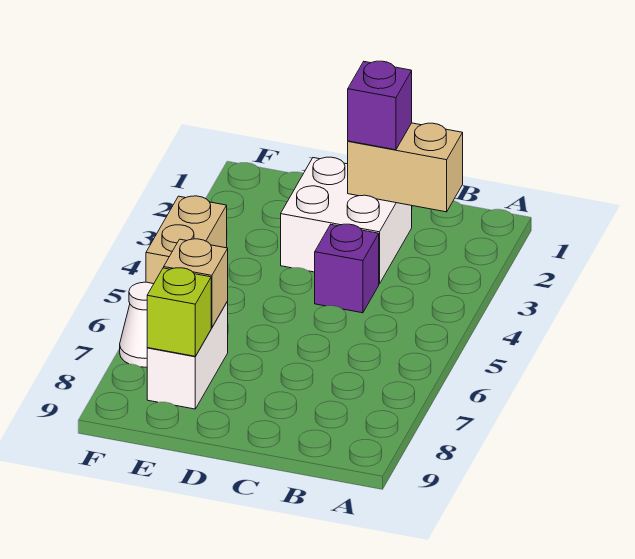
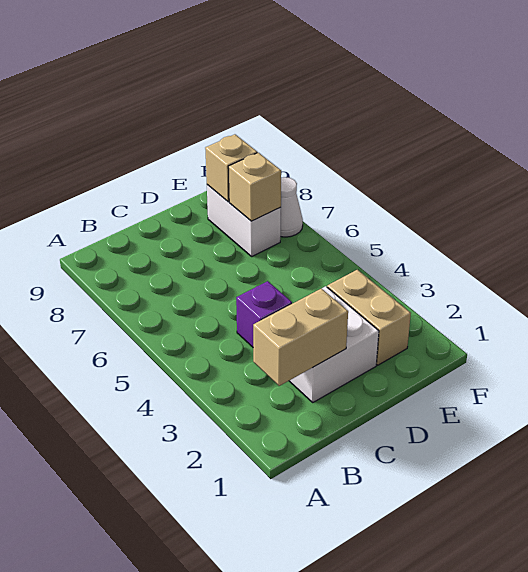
purple 1x1 brick [348,61,412,150] -> none
lime 1x1 brick [147,268,211,356] -> tan 1x1 brick [205,134,257,202]
tan 1x2 brick [146,196,227,284] -> tan 1x2 brick moved to [327,270,411,365]

